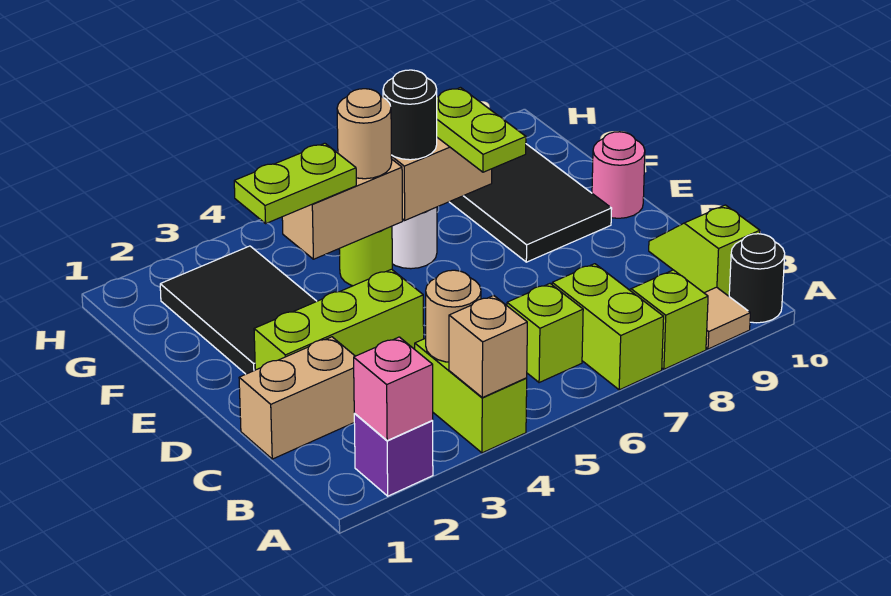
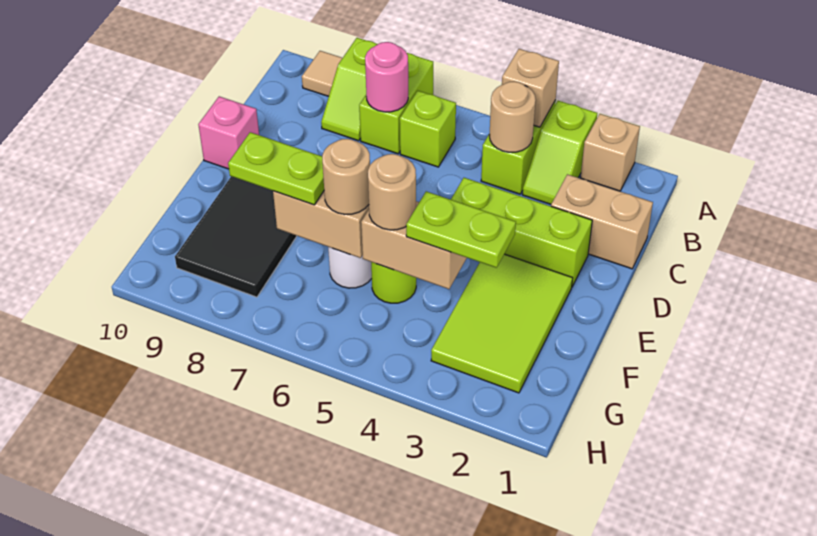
purple 1x1 brick [354,414,433,496] -> tan 1x1 brick [580,114,640,191]
pink 1x1 brick [354,337,433,440] -> pink 1x1 brick moved to [198,96,259,169]
black 1x1 round brick [729,234,785,323] -> none
lime 1x2 slope [649,205,760,296] -> lime 1x2 slope moved to [522,101,597,204]
black 2x3 tile [160,246,317,374] -> lime 2x3 tile [431,254,573,393]
lime 1x2 plate [437,88,526,172] -> lime 1x2 plate turned to [228,132,324,205]
pink 1x1 round brick [592,132,645,218] -> pink 1x1 round brick moved to [365,42,408,112]
black 1x1 round brick [383,70,437,160] -> tan 1x1 round brick [322,139,370,214]

